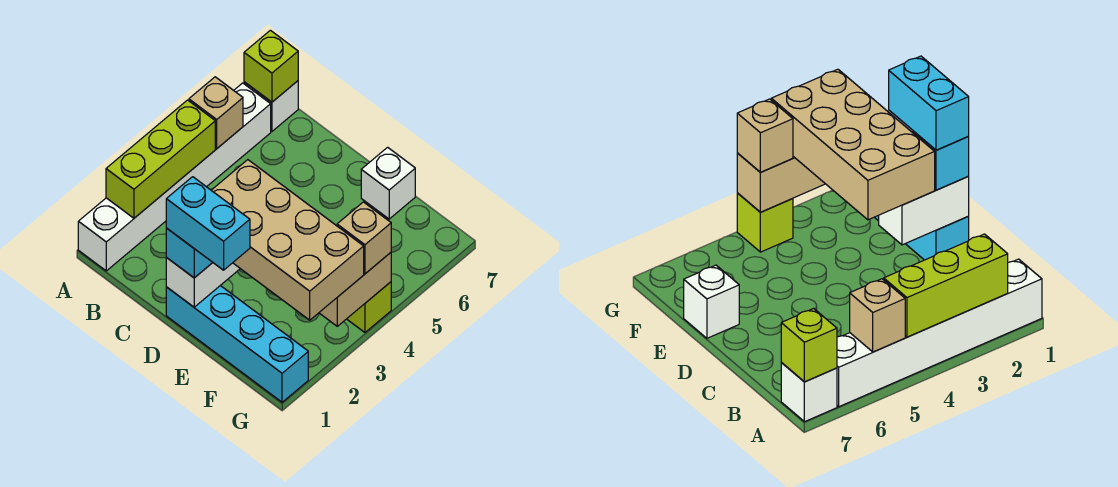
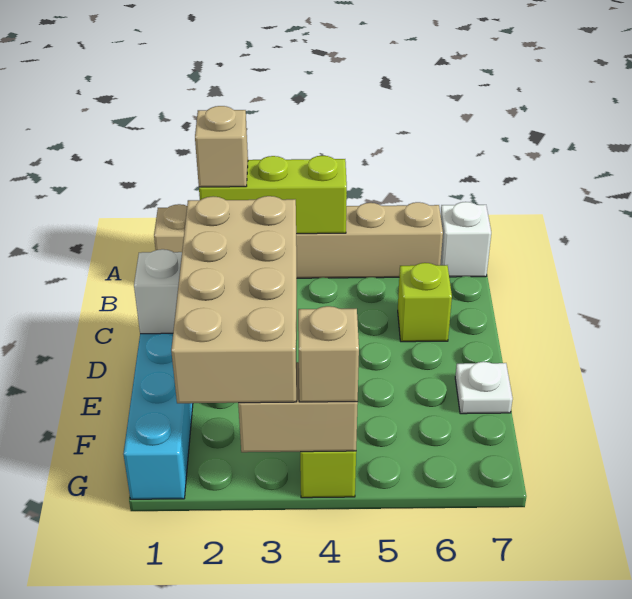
white 1x6 brick [78,83,271,271] -> tan 1x6 brick [154,202,443,278]
tan 1x1 brick [189,77,243,148] -> tan 1x1 brick moved to [195,106,248,187]
lime 1x1 brick [244,30,298,102] -> lime 1x1 brick moved to [398,263,452,342]
cyan 1x1 brick [166,228,213,278] -> none
cyan 1x2 brick [166,177,250,270] -> none
white 1x1 brick [361,147,415,219] -> white 1x1 plate [455,362,513,414]

